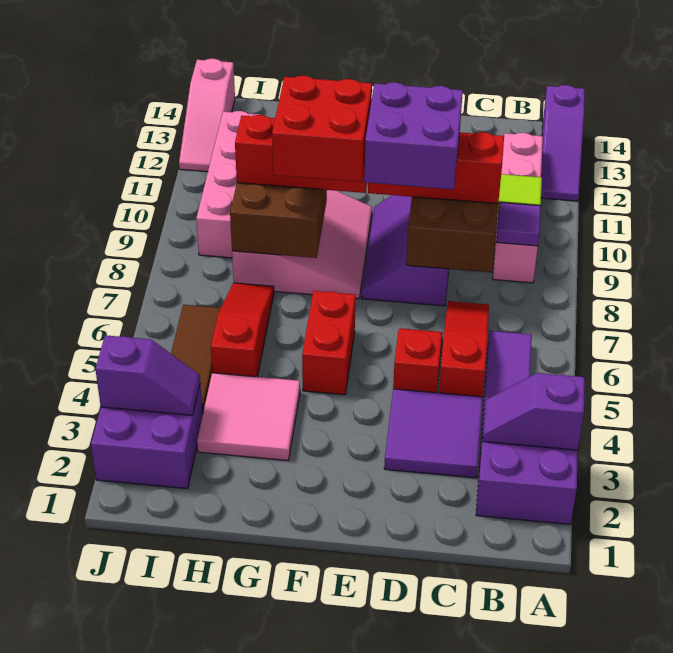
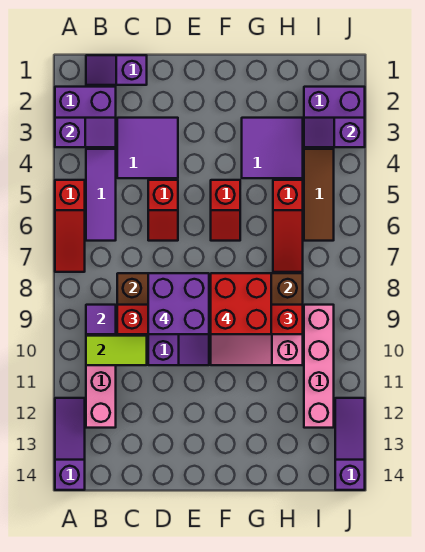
none -> purple 1x2 slope [86,55,147,85]
red 1x3 slope [439,301,489,397] -> red 1x3 slope moved to [55,180,85,272]
red 1x2 brick [302,291,355,395] -> red 1x2 slope [211,180,240,241]
pink 2x2 tile [197,373,300,460] -> purple 2x2 tile [242,118,303,178]
pink 1x3 slope [179,59,235,172] -> purple 1x3 slope [335,398,365,490]

